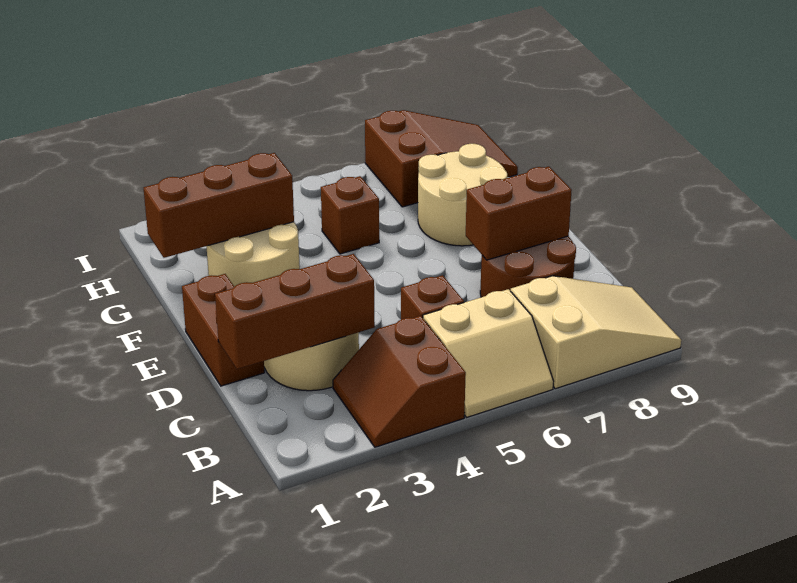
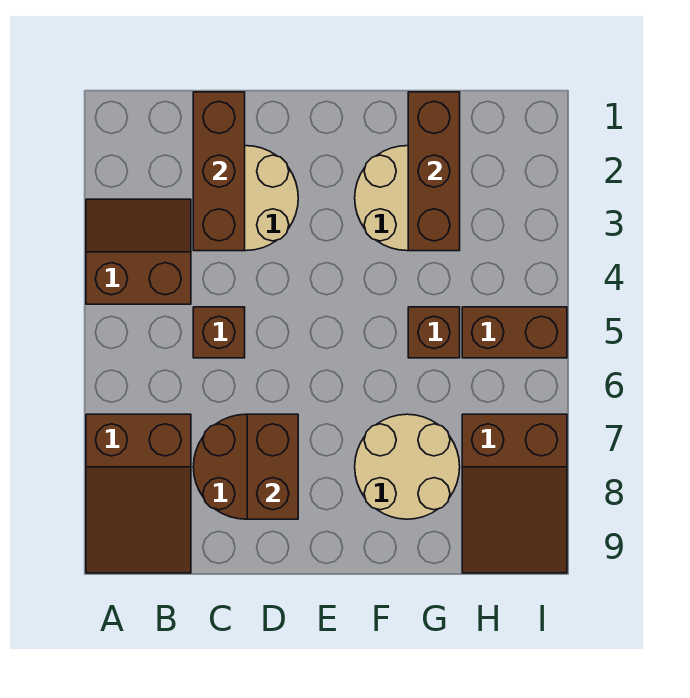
tan 2x2 slope [423,289,554,417] -> none
tan 2x3 slope [511,276,681,389] -> brown 2x3 slope [86,414,191,573]
brown 1x2 brick [182,274,265,386] -> brown 1x2 brick moved to [462,307,567,358]

